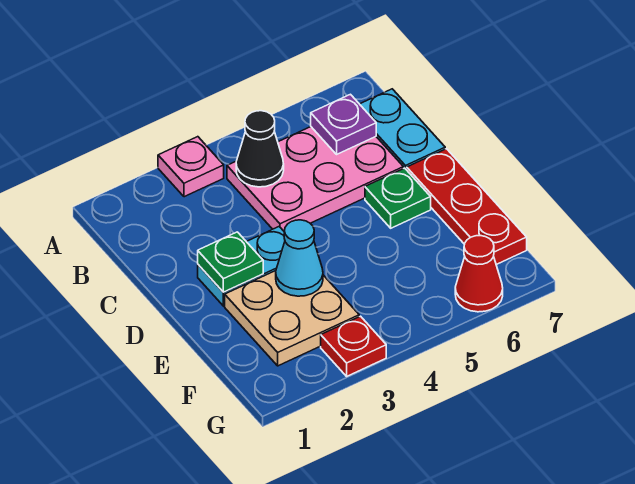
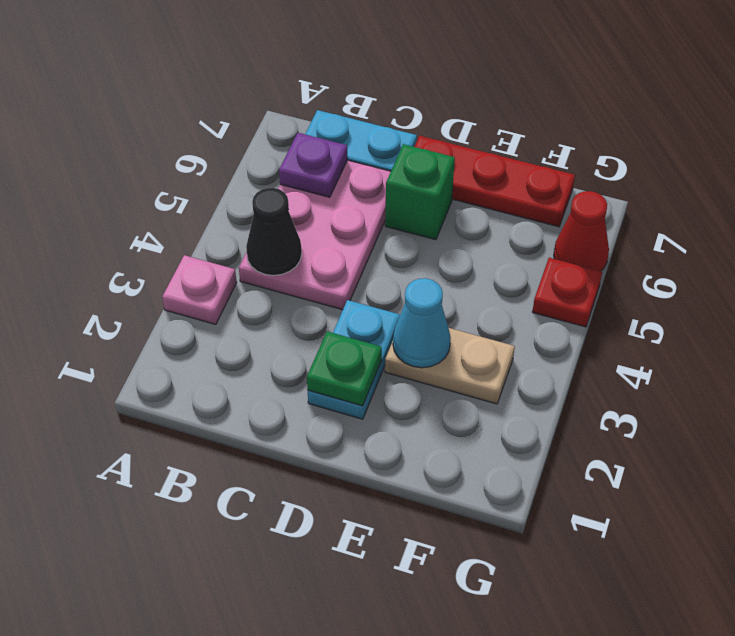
green 1x1 plate [365,168,431,228] -> green 1x1 brick [385,144,455,240]
tan 2x2 plate [225,271,359,366] -> tan 1x2 plate [385,328,515,404]
red 1x1 plate [321,316,386,376] -> red 1x1 plate moved to [533,258,602,327]

